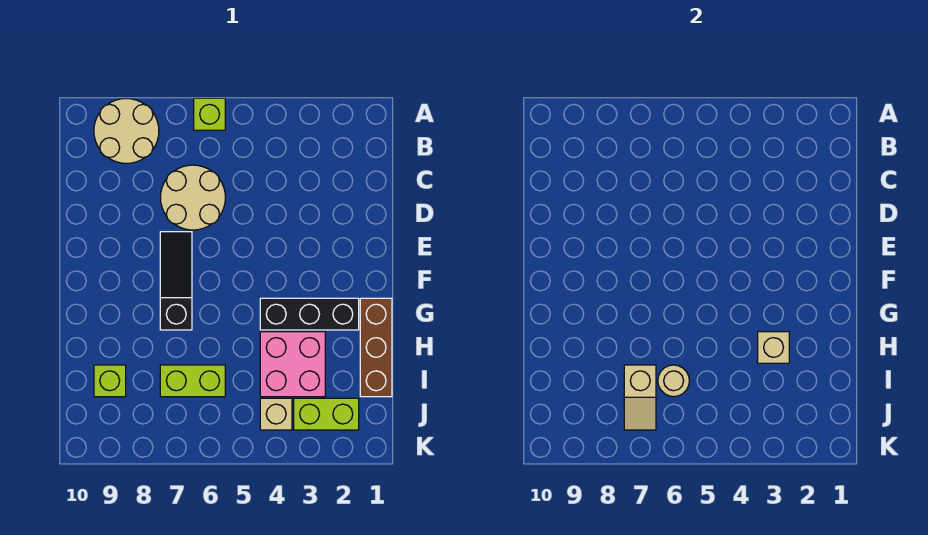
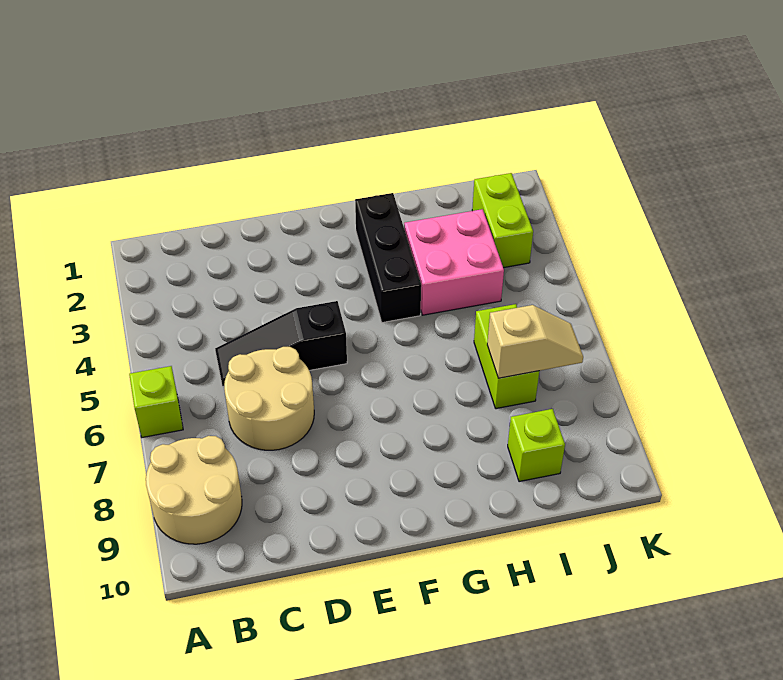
black 1x3 slope [160,232,192,330] -> black 1x3 slope moved to [215,301,347,386]
brown 1x3 brick [360,298,392,397] -> none
tan 1x1 brick [758,332,789,363] -> none
tan 1x1 round brick [658,365,689,397] -> none
tan 1x1 brick [260,398,292,430] -> none

